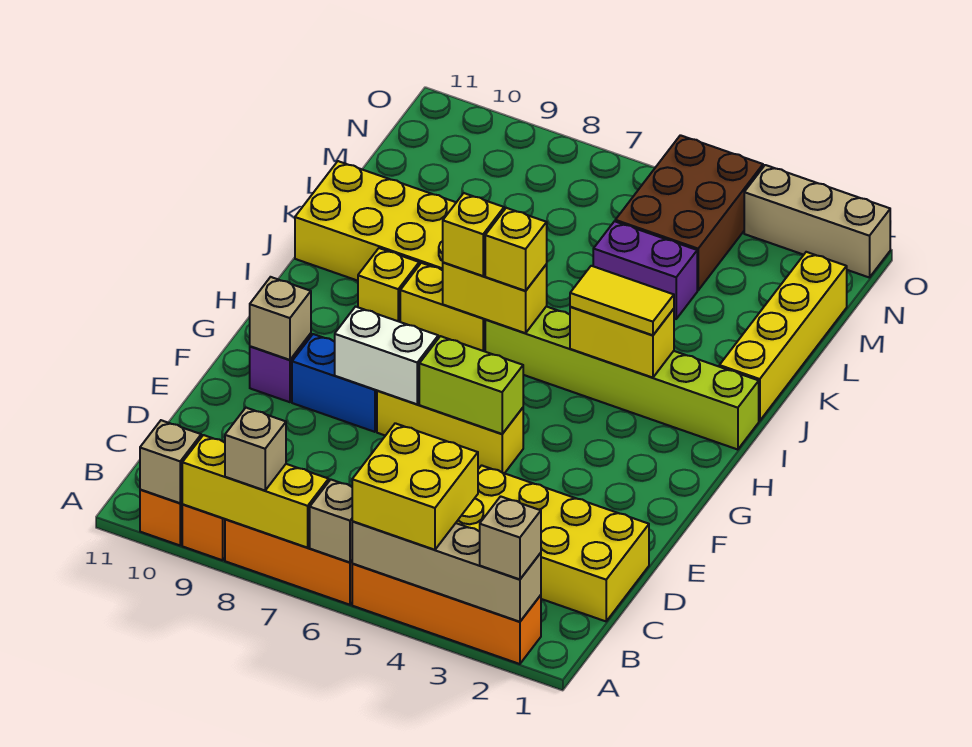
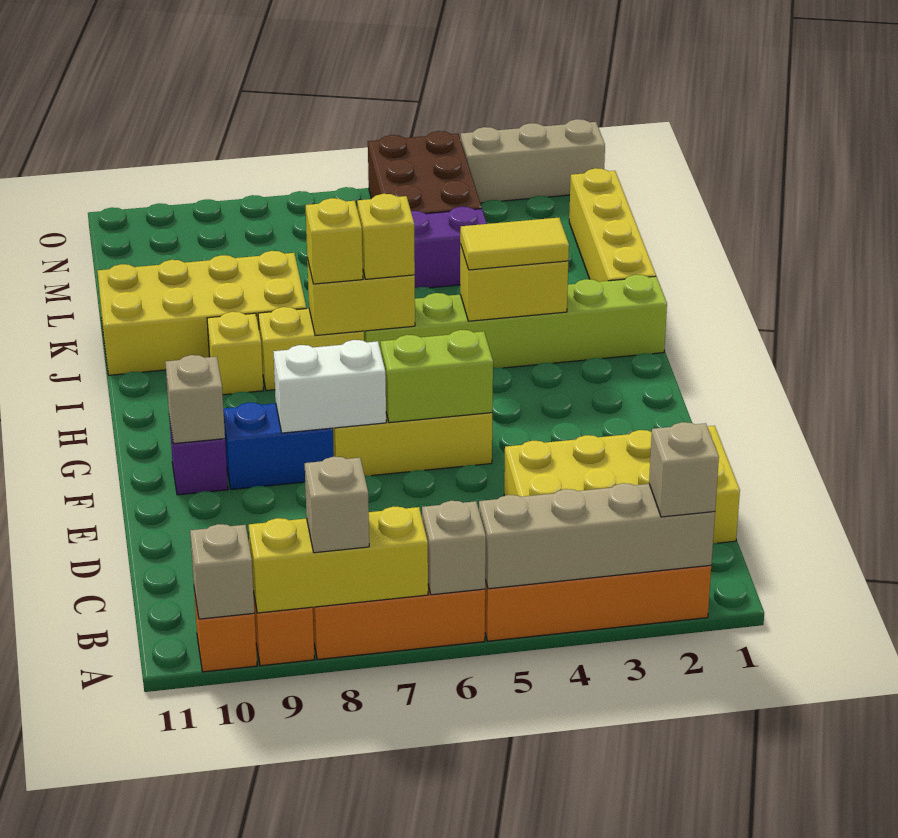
yellow 2x2 brick [352,423,478,550] -> none

